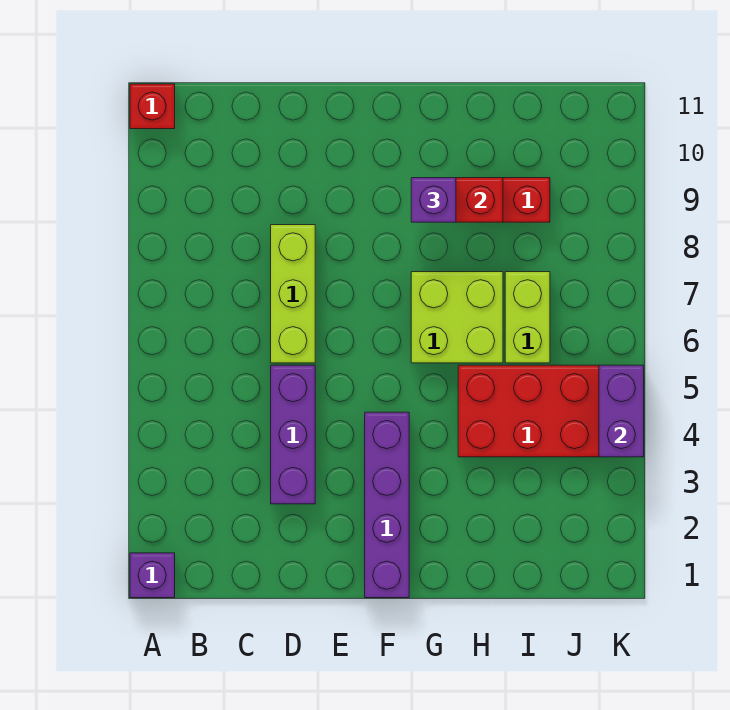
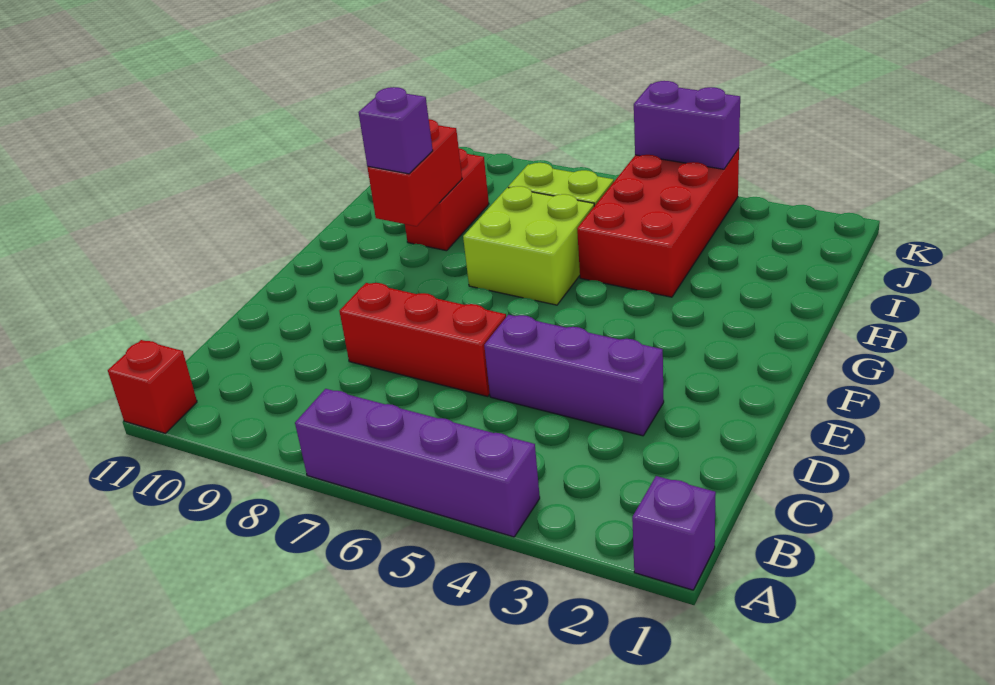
lime 1x3 brick [271,225,315,363] -> red 1x3 brick [340,283,506,397]
purple 1x4 brick [365,412,409,598] -> purple 1x4 brick moved to [295,389,540,537]

